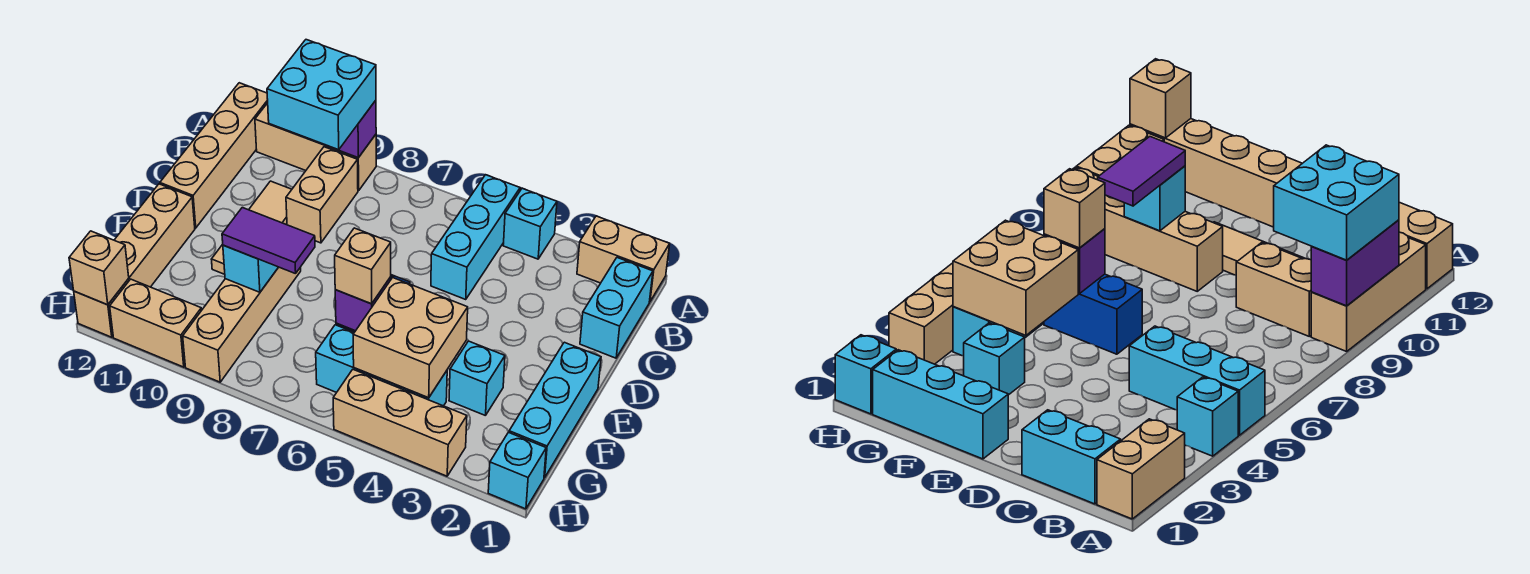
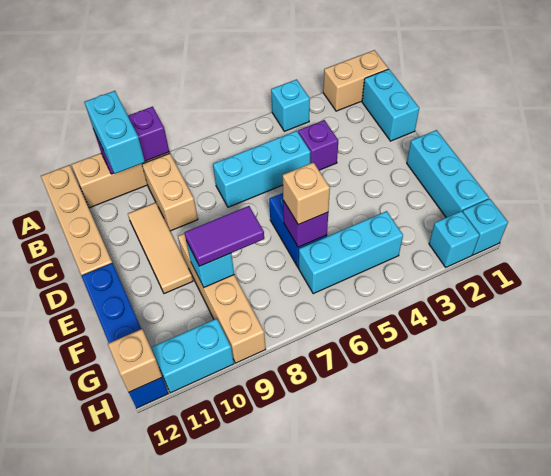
cyan 1x3 brick [431,175,520,299] -> cyan 1x3 brick turned to [213,131,311,207]
cyan 2x2 brick [267,40,376,150] -> cyan 1x2 brick [84,91,145,174]
none -> purple 1x1 brick [298,120,338,170]
tan 1x4 brick [74,184,195,337] -> blue 1x4 brick [82,263,168,408]
cyan 1x1 brick [449,341,505,416] -> cyan 1x1 brick moved to [429,211,479,267]
tan 2x2 brick [353,278,468,398] -> none
tan 1x3 brick [333,370,467,476] -> none
tan 1x2 brick [110,279,202,367] -> cyan 1x2 brick [151,319,234,393]

